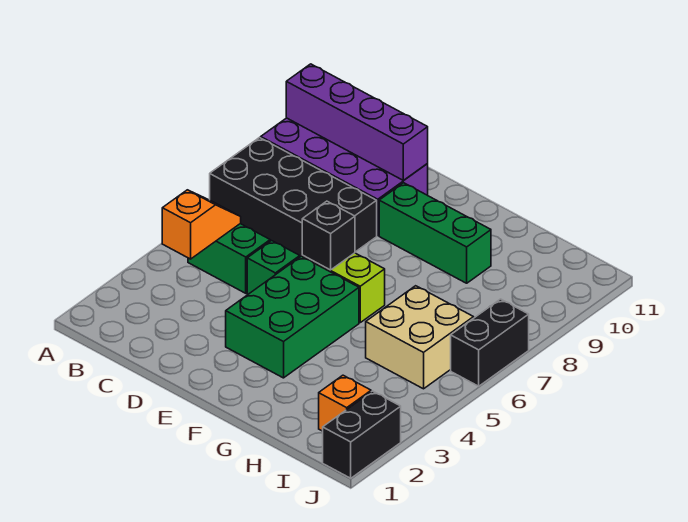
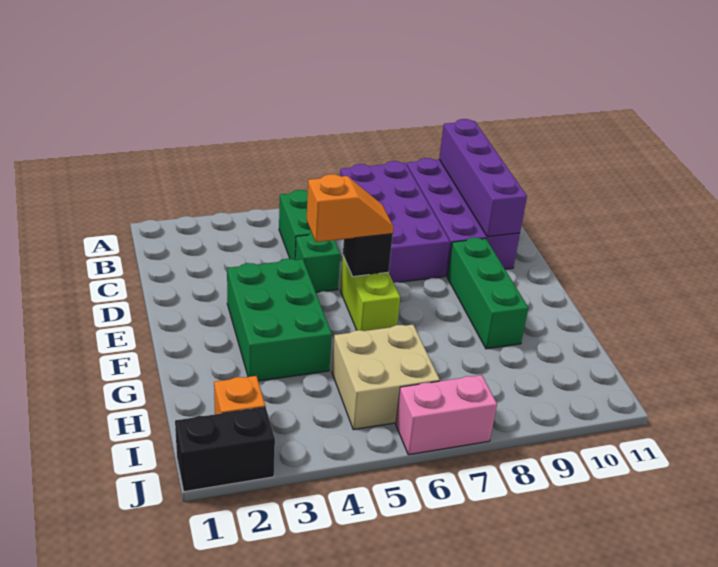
black 2x4 brick [210,138,377,257] -> purple 2x4 brick [340,161,450,283]
orange 1x2 slope [162,190,241,259] -> orange 1x2 slope moved to [307,174,393,242]
green 2x3 brick [226,256,359,378] -> green 2x3 brick turned to [227,259,332,381]
black 1x2 brick [451,299,529,386] -> pink 1x2 brick [396,375,497,455]

